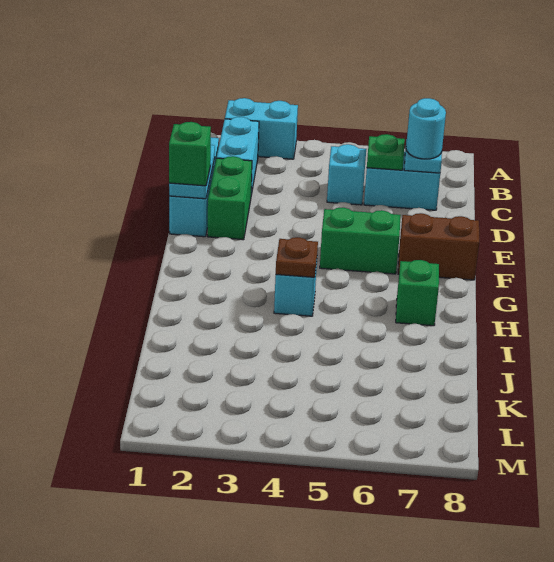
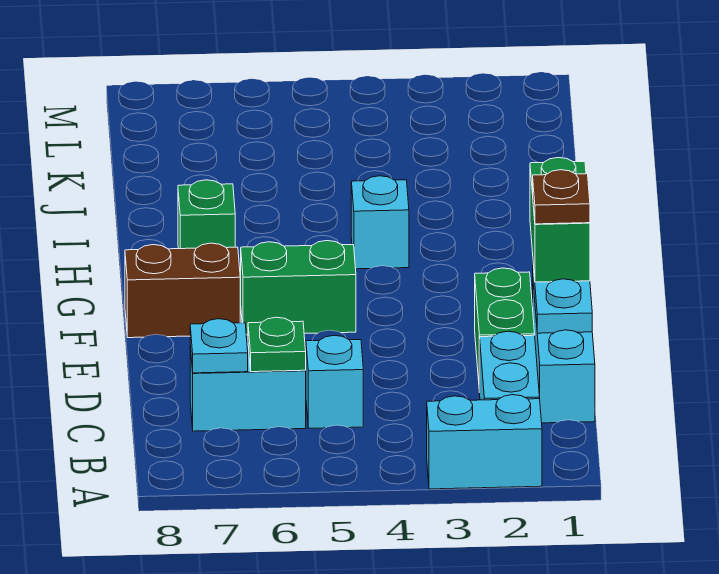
cyan 1x1 round brick [406,98,446,159] -> none
green 1x1 brick [169,122,211,186] -> green 1x2 brick [530,158,590,282]
brown 1x1 plate [276,237,318,277] -> brown 1x1 plate moved to [533,170,590,224]

